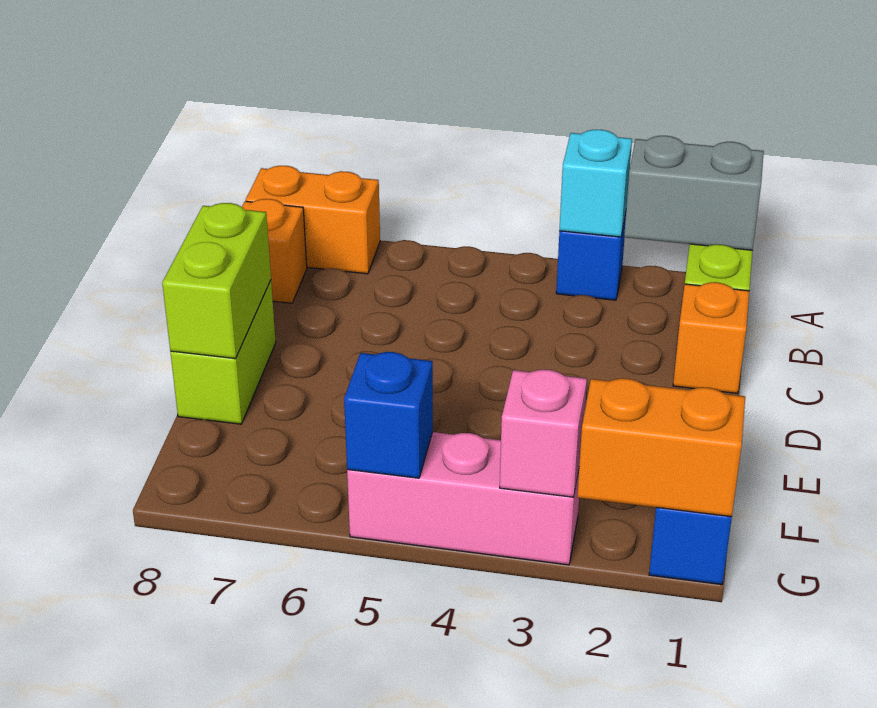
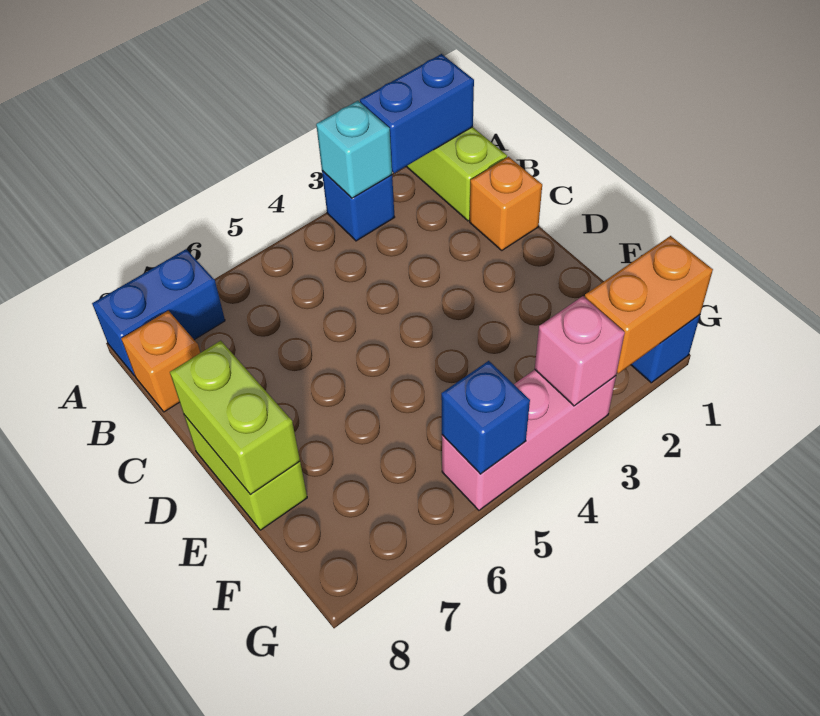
grey 1x2 brick [624,136,764,250] -> blue 1x2 brick [360,54,474,173]
orange 1x2 brick [246,166,380,274] -> blue 1x2 brick [92,249,225,376]

